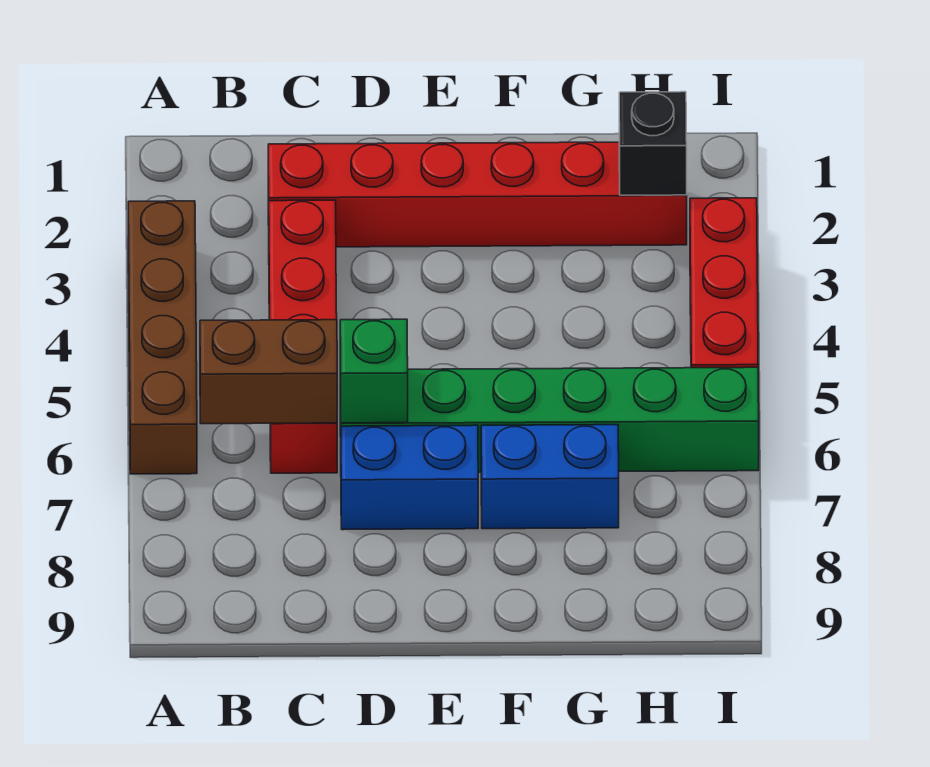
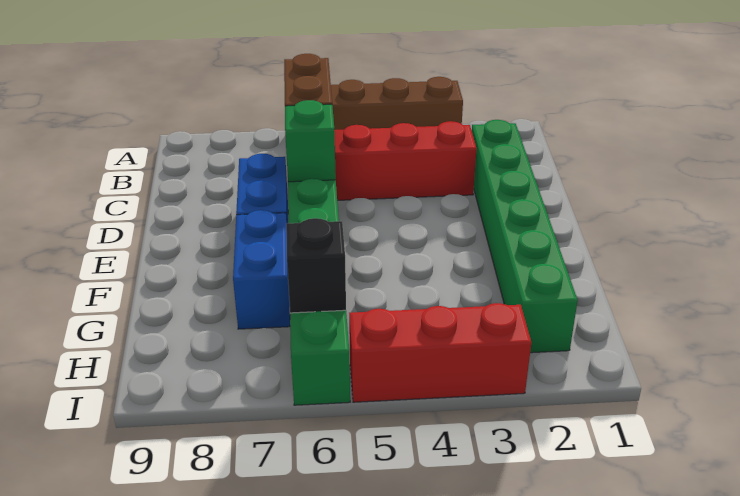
red 1x6 brick [268,142,687,247] -> green 1x6 brick [472,120,578,353]
black 1x1 brick [619,92,687,195] -> black 1x1 brick moved to [286,218,346,313]

